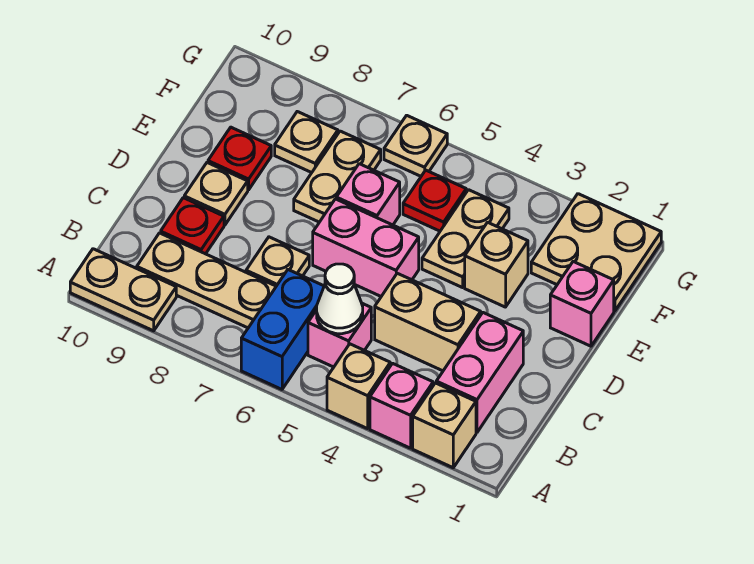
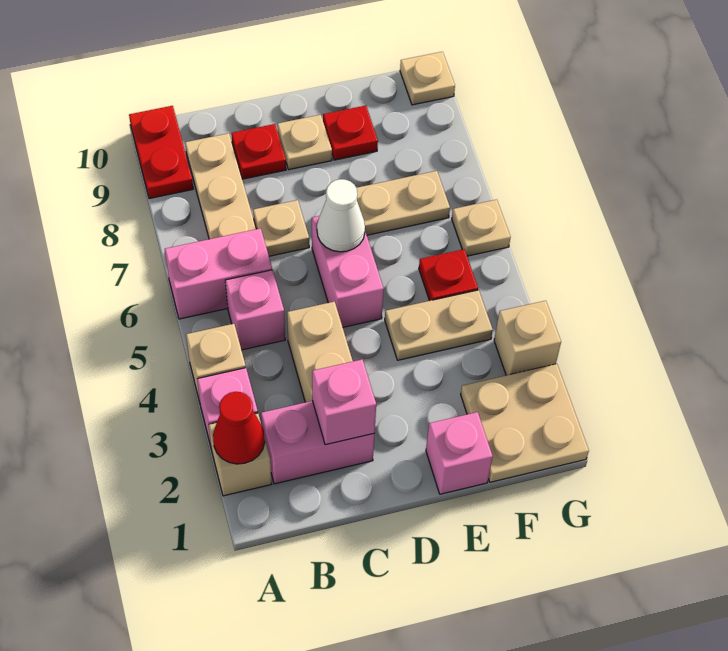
none -> red 1x1 cone [213,392,265,464]
blue 1x2 brick [241,270,324,389] -> pink 1x2 brick [165,228,272,319]
tan 1x2 plate [70,249,176,331] -> red 1x2 plate [129,106,193,199]
white 1x1 cone [317,264,363,334] -> white 1x1 cone moved to [317,179,365,252]
tan 1x1 brick [465,222,528,307] -> tan 1x1 brick moved to [494,301,561,375]
pink 1x1 brick [336,164,400,225] -> pink 1x1 brick moved to [312,359,376,445]
tan 1x1 plate [275,112,338,173] -> tan 1x1 plate moved to [400,52,455,105]

